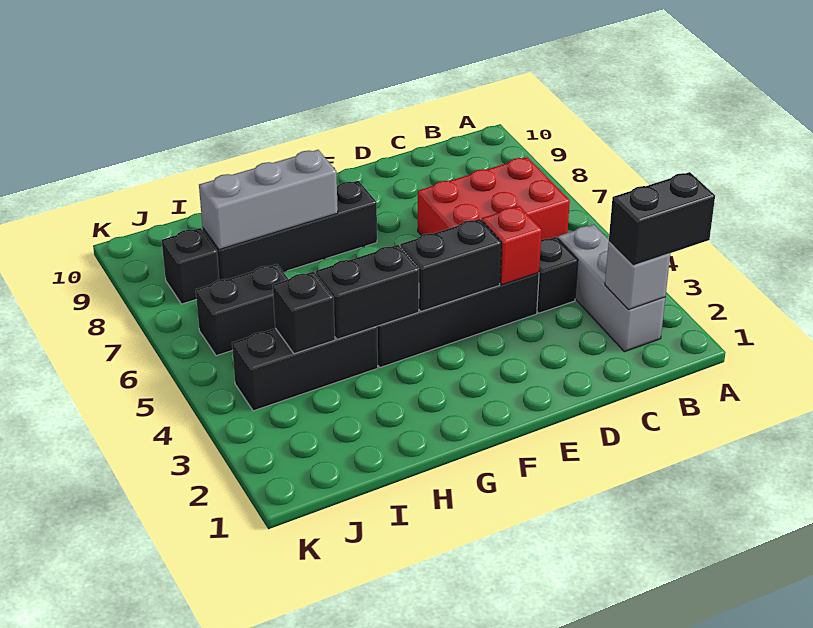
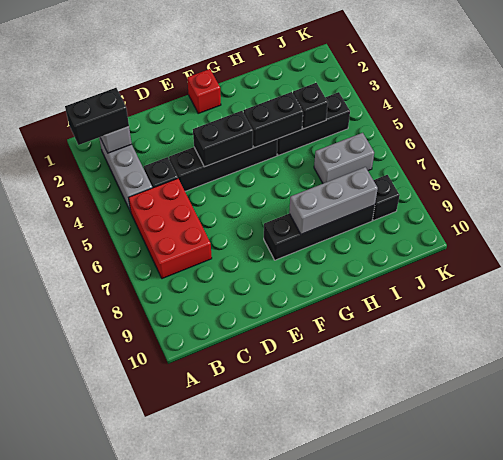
red 2x3 brick [418,157,570,240] -> red 2x3 brick turned to [129,179,212,279]
red 1x1 brick [482,206,542,285] -> red 1x1 brick moved to [187,69,221,113]
black 1x2 brick [196,264,288,356] -> grey 1x2 brick [314,133,374,183]

